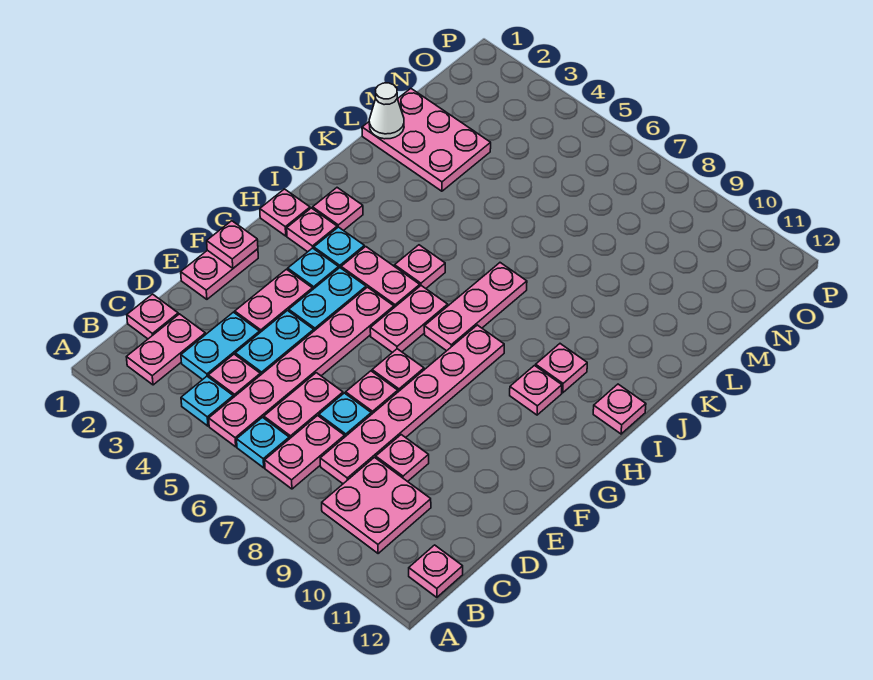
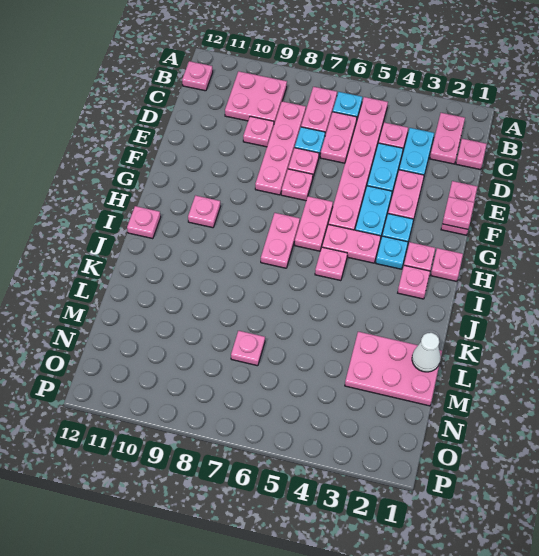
cyan 1x1 plate [181,376,233,426] -> none
pink 1x6 plate [320,325,504,484] -> pink 1x4 plate [255,101,306,195]
pink 1x3 plate [424,263,527,351] -> pink 1x2 plate [261,213,300,268]
pink 1x1 plate [536,344,587,393] -> pink 1x1 plate moved to [231,331,265,366]

